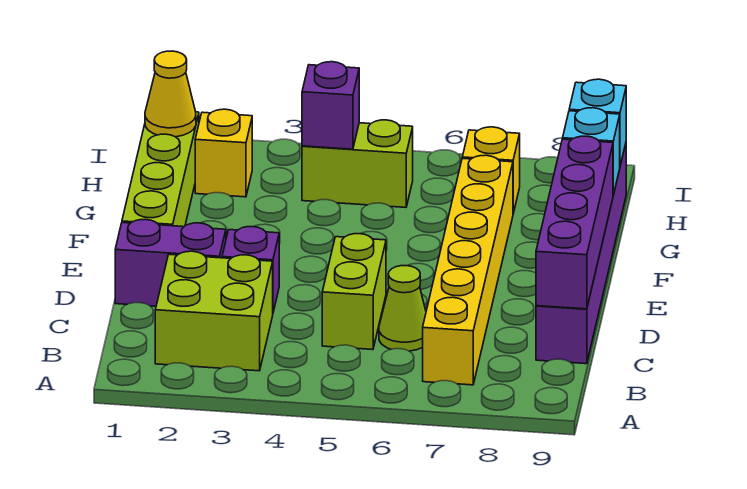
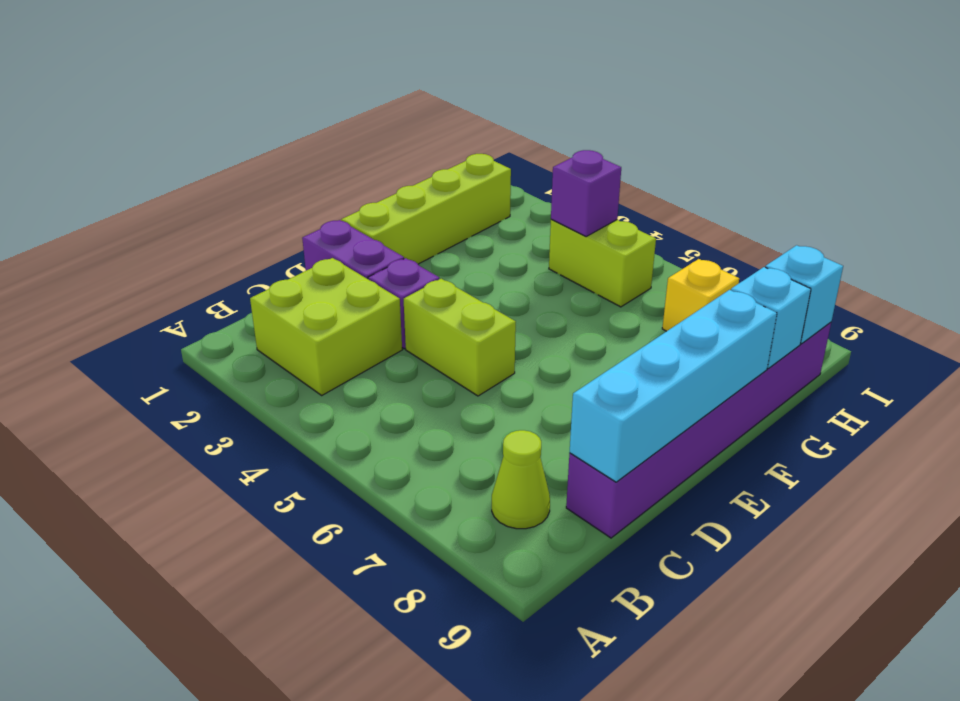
yellow 1x6 brick [423,155,513,385] -> none
lime 1x2 brick [322,234,386,350] -> lime 1x2 brick turned to [404,279,516,396]
lime 1x1 cone [379,266,426,351] -> lime 1x1 cone moved to [492,430,550,529]
purple 1x4 brick [536,136,613,309] -> cyan 1x4 brick [570,290,777,482]
yellow 1x1 cone [145,51,196,137] -> none
yellow 1x1 brick [195,109,252,197] -> none

